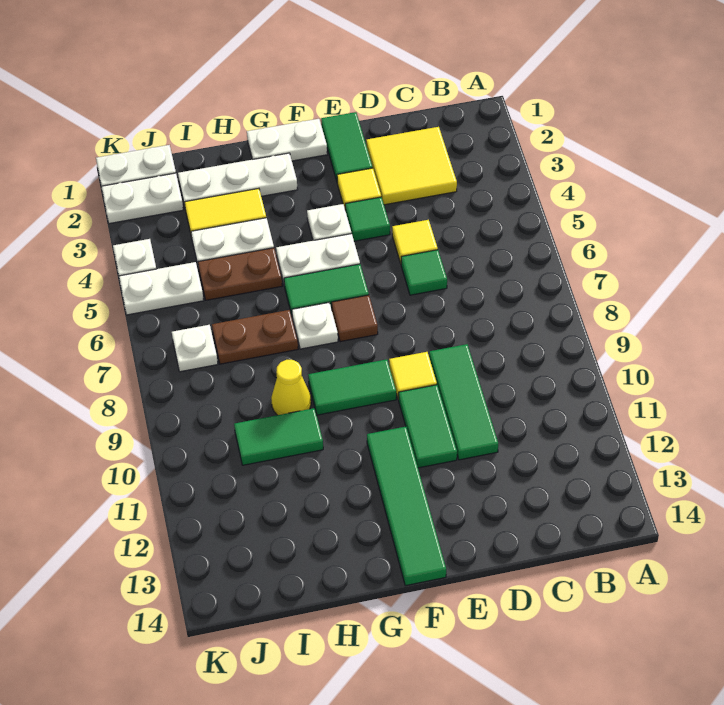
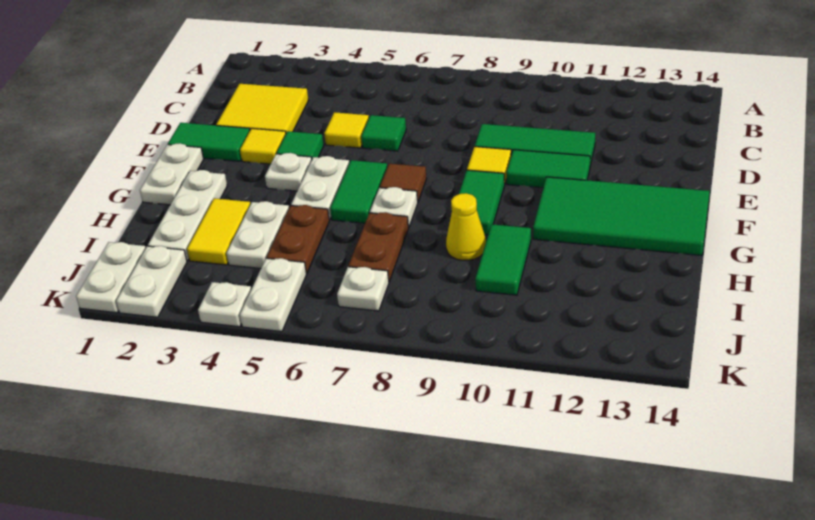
green 1x4 tile [367,427,446,586] -> green 2x4 tile [533,177,710,255]

